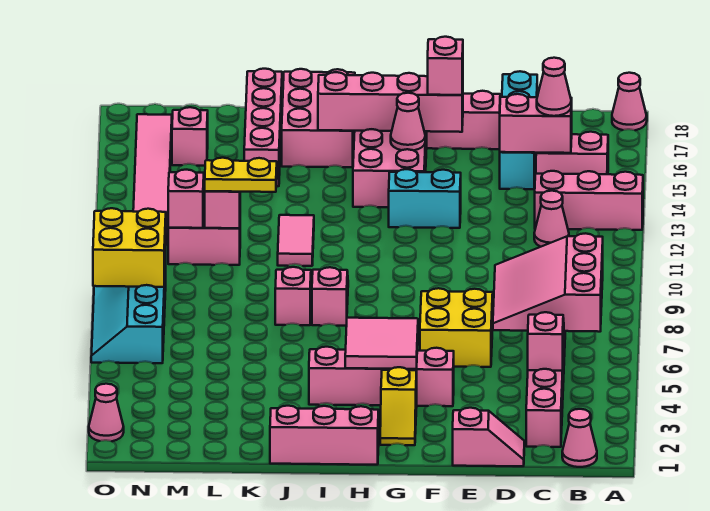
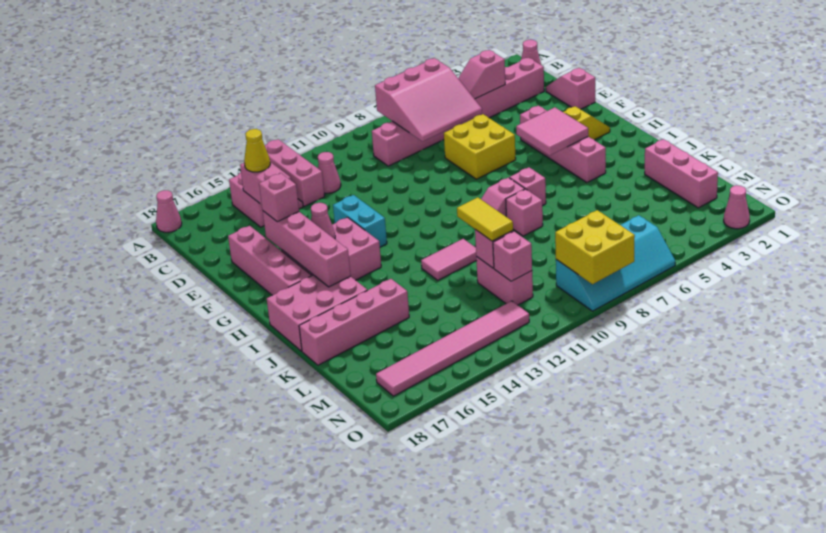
pink 1x1 cone [537,58,571,116] -> yellow 1x1 cone [244,129,270,172]
cyan 1x4 brick [500,71,537,189] -> none
pink 1x3 brick [270,406,379,465] -> pink 1x3 brick moved to [645,139,718,208]
yellow 1x2 plate [205,158,277,192] -> yellow 1x2 tile [457,197,513,241]
pink 1x1 brick [172,107,208,166] -> pink 1x1 brick moved to [509,167,546,206]

